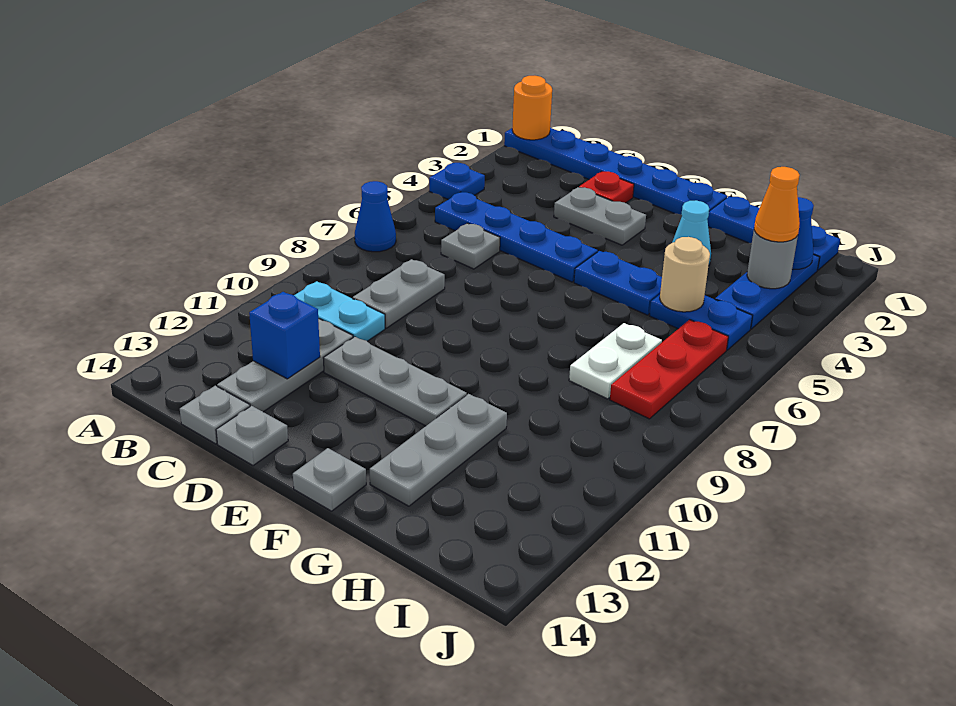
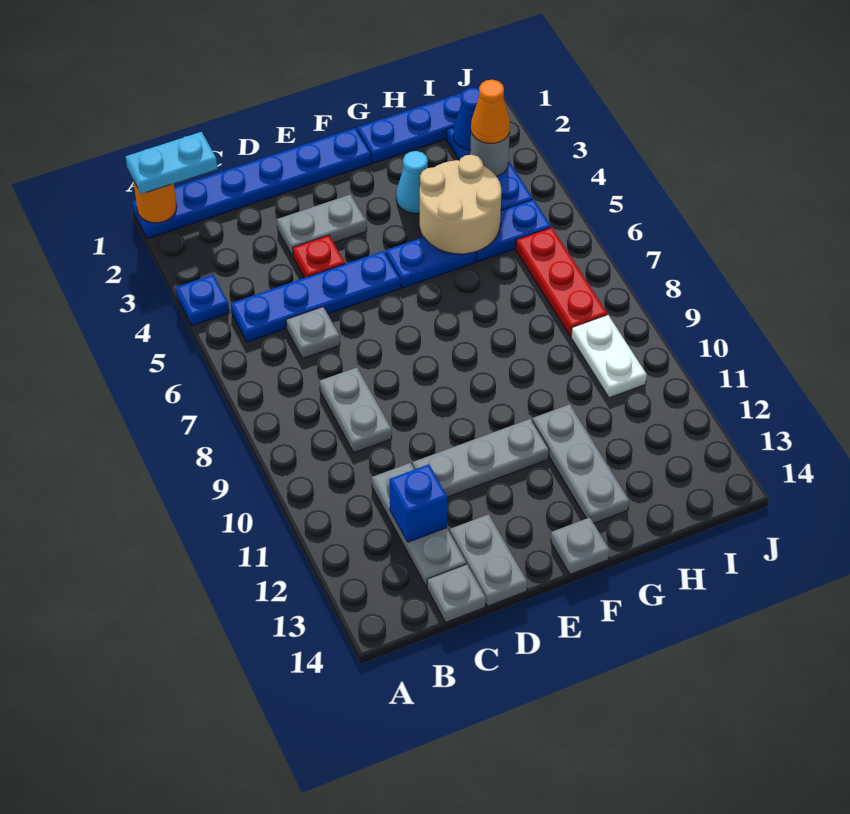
blue 1x1 cone [355,181,396,252] -> none
cyan 1x2 plate [294,281,385,341] -> cyan 1x2 plate moved to [126,132,217,194]
red 1x1 plate [579,172,634,203] -> red 1x1 plate moved to [293,235,345,278]
grey 1x1 plate [216,406,288,466] -> grey 1x2 plate [450,514,527,606]
tan 1x1 round brick [660,237,710,312] -> tan 2x2 round brick [420,155,501,254]
white 1x2 plate [569,323,662,399] -> white 1x2 plate moved to [571,315,647,398]

